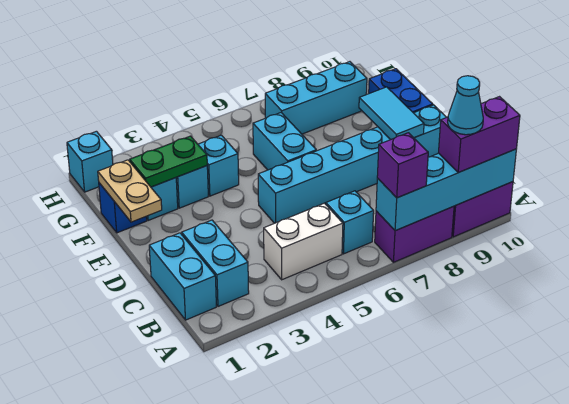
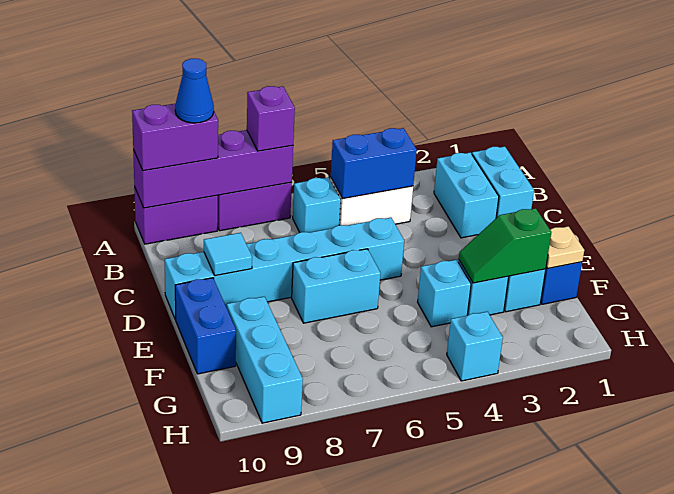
cyan 1x4 brick [376,149,516,231] -> purple 1x4 brick [133,130,293,208]
cyan 1x1 cone [448,76,483,135] -> blue 1x1 cone [175,59,214,123]
none -> blue 1x2 brick [331,128,417,198]
cyan 1x2 tile [359,87,424,140] -> cyan 1x1 tile [204,233,252,276]
tan 1x2 plate [98,160,162,222] -> tan 1x1 plate [546,226,584,268]
cyan 1x2 brick [253,113,316,170] -> cyan 1x2 brick turned to [292,249,381,323]
green 1x2 plate [130,136,207,187] -> green 1x2 slope [459,208,551,283]
cyan 1x3 brick [265,62,367,134] -> cyan 1x3 brick turned to [227,297,303,423]
cyan 1x1 brick [67,131,113,192] -> cyan 1x1 brick moved to [447,312,503,381]

